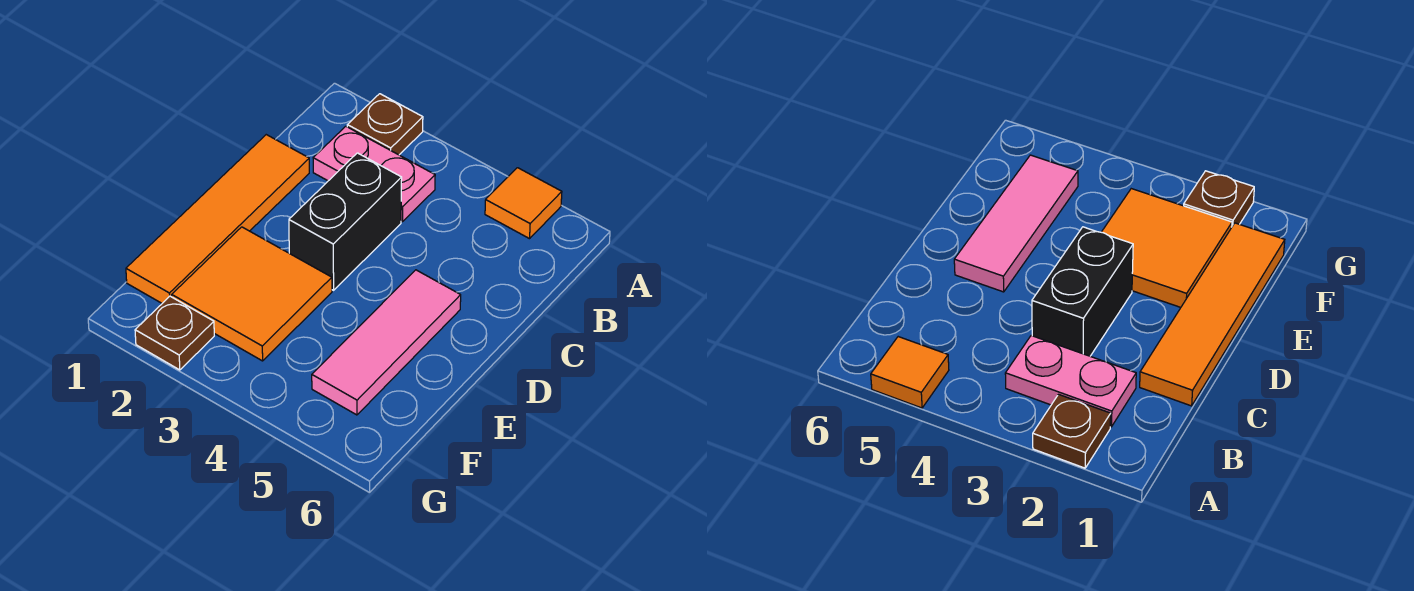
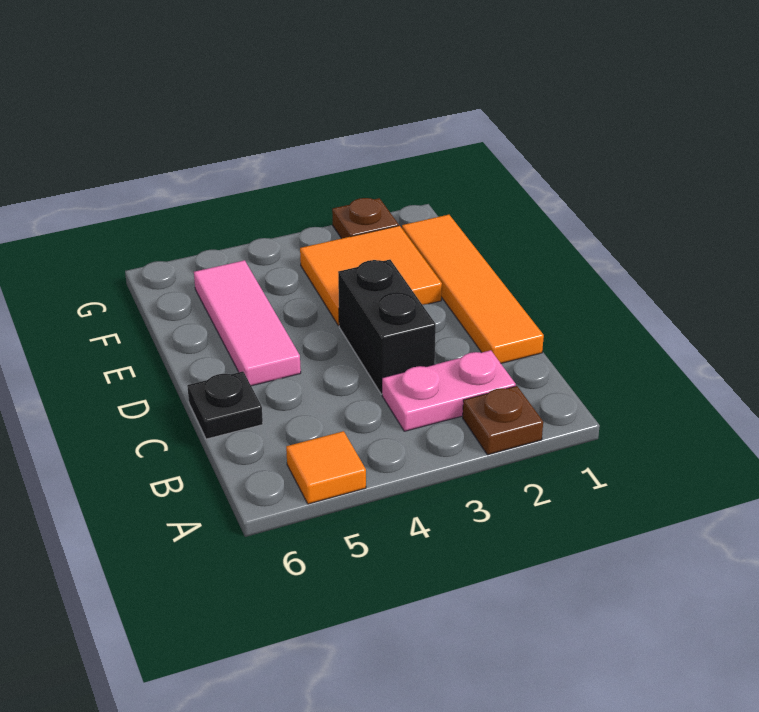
none -> black 1x1 plate [187,371,263,439]

